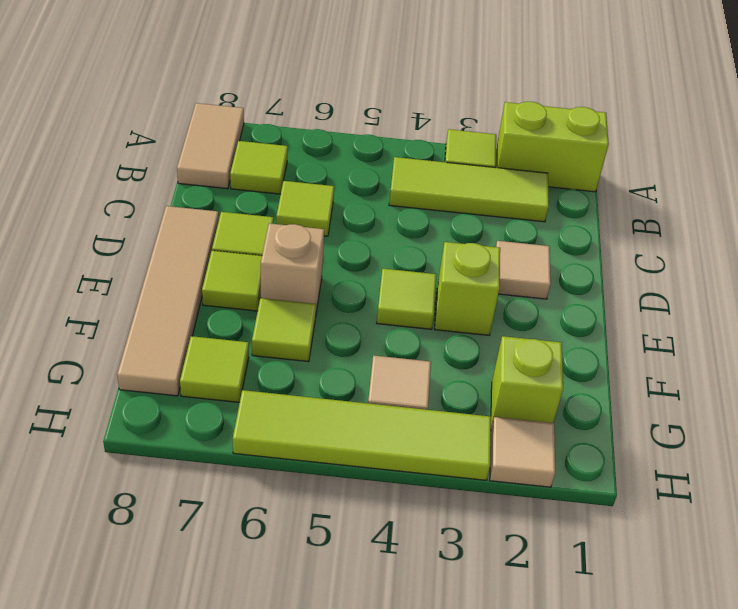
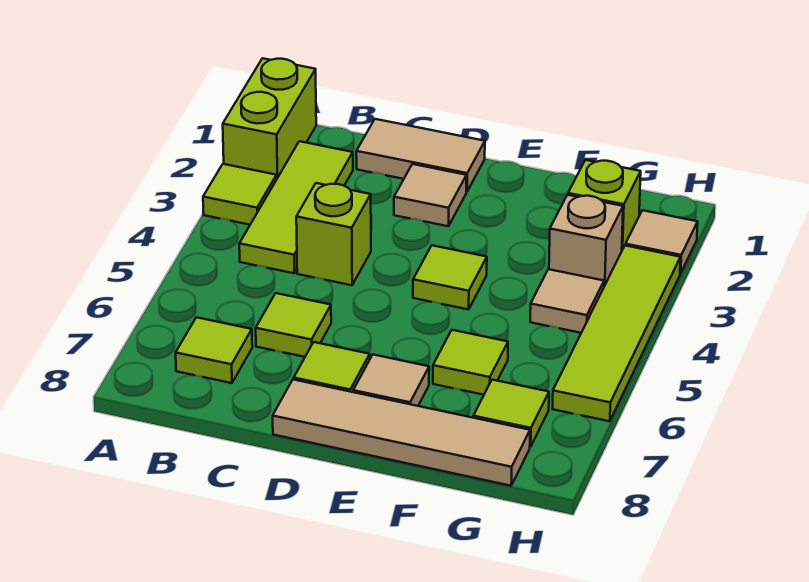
tan 1x2 tile [177,103,244,189] -> tan 1x2 tile moved to [356,119,485,192]
lime 1x1 brick [435,242,500,335] -> lime 1x1 brick moved to [296,183,371,285]
tan 1x1 brick [261,223,324,312] -> tan 1x1 brick moved to [549,195,623,286]
lime 1x1 tile [202,251,262,311] -> tan 1x1 tile [353,355,429,406]

